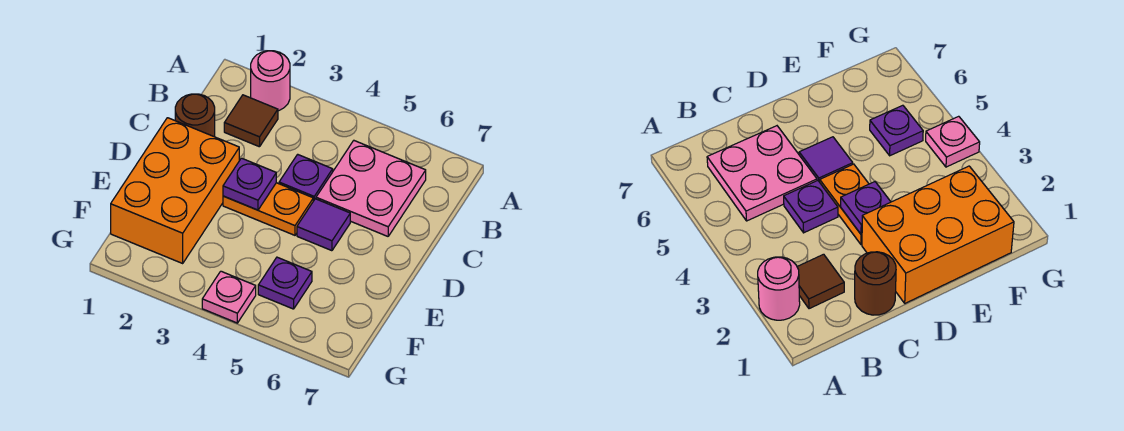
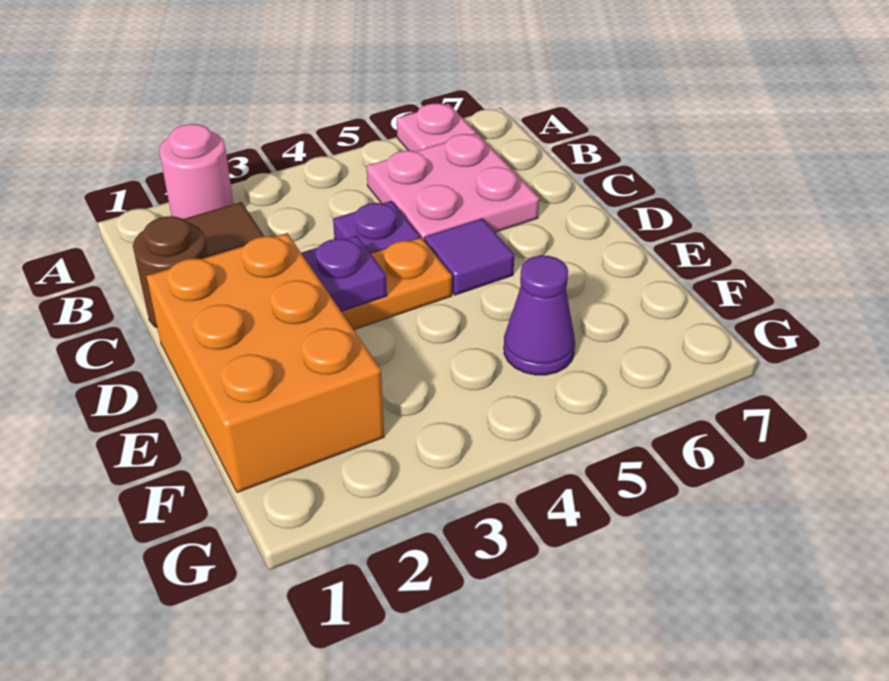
purple 1x1 plate [258,257,312,309] -> purple 1x1 cone [504,256,575,375]
pink 1x1 plate [202,271,256,323] -> pink 1x1 plate moved to [397,103,476,151]

